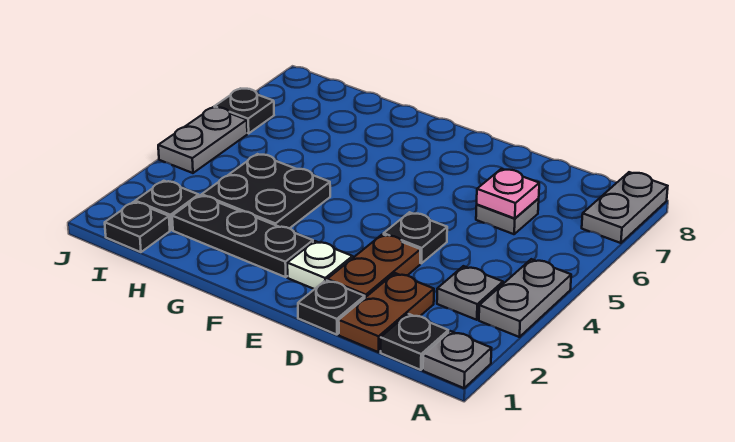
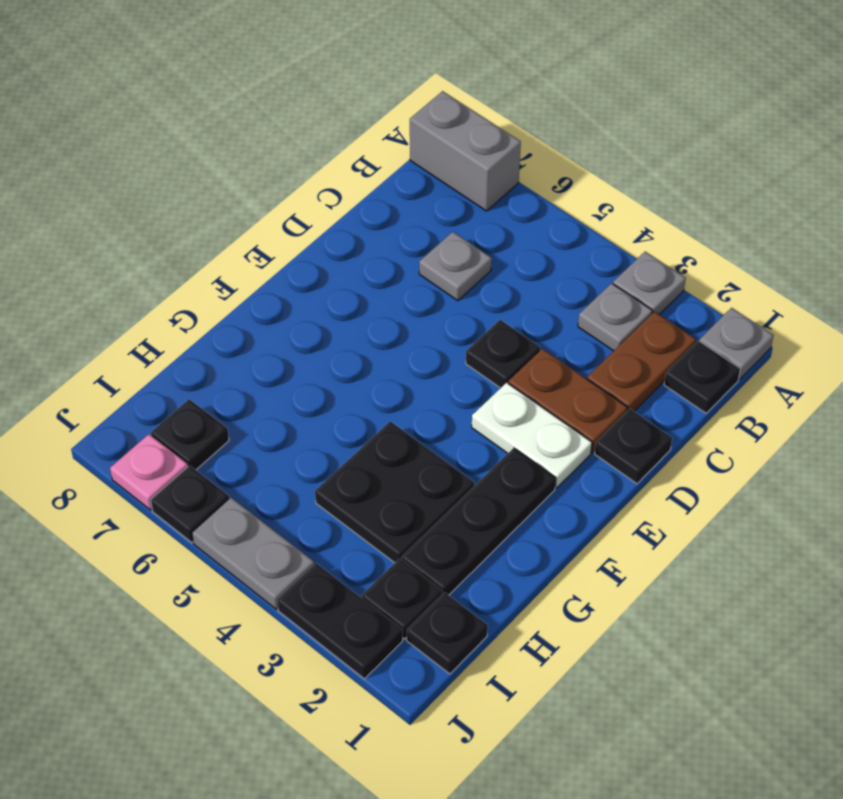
grey 1x2 plate [479,259,571,337] -> grey 1x1 plate [613,252,686,314]
grey 1x2 plate [582,172,668,243] -> grey 1x2 brick [410,91,521,211]
brown 1x2 plate [339,273,434,352] -> brown 1x2 plate turned to [587,312,696,411]
pink 1x1 plate [477,169,539,219] -> pink 1x1 plate moved to [110,434,188,510]
white 1x1 plate [287,241,353,289] -> white 1x2 plate [472,383,592,488]
none -> black 1x1 plate [151,399,229,470]
none -> black 1x2 plate [277,563,403,679]

